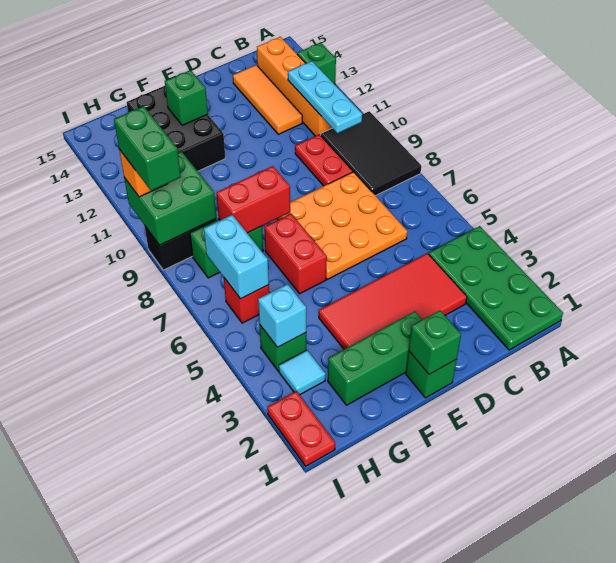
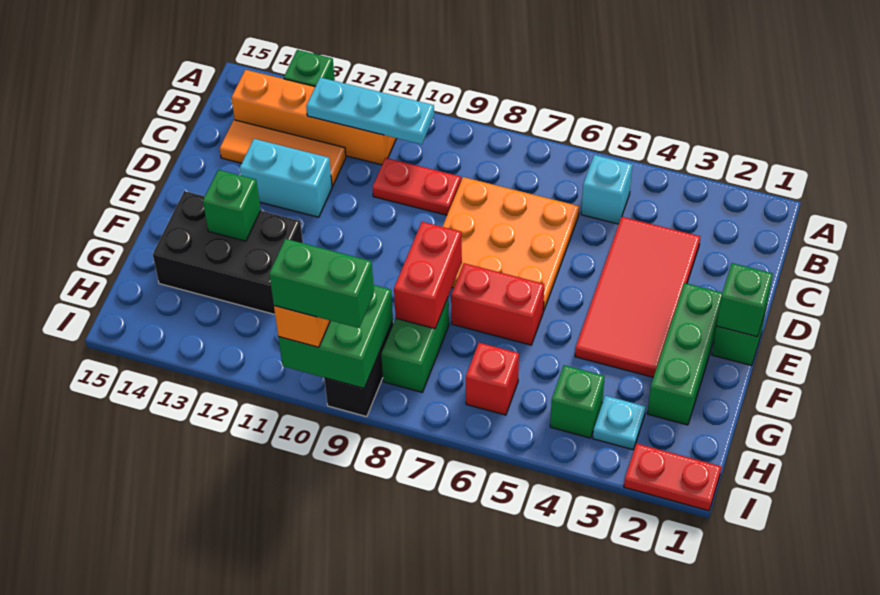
green 2x4 plate [429,226,563,350] -> none
black 2x3 tile [321,111,421,196] -> none
cyan 1x1 tile [279,350,326,395] -> cyan 1x1 plate [593,396,646,450]
cyan 1x1 brick [258,284,306,347] -> cyan 1x1 brick moved to [581,155,632,224]
cyan 1x2 brick [204,215,269,299] -> cyan 1x2 brick moved to [239,139,332,217]

